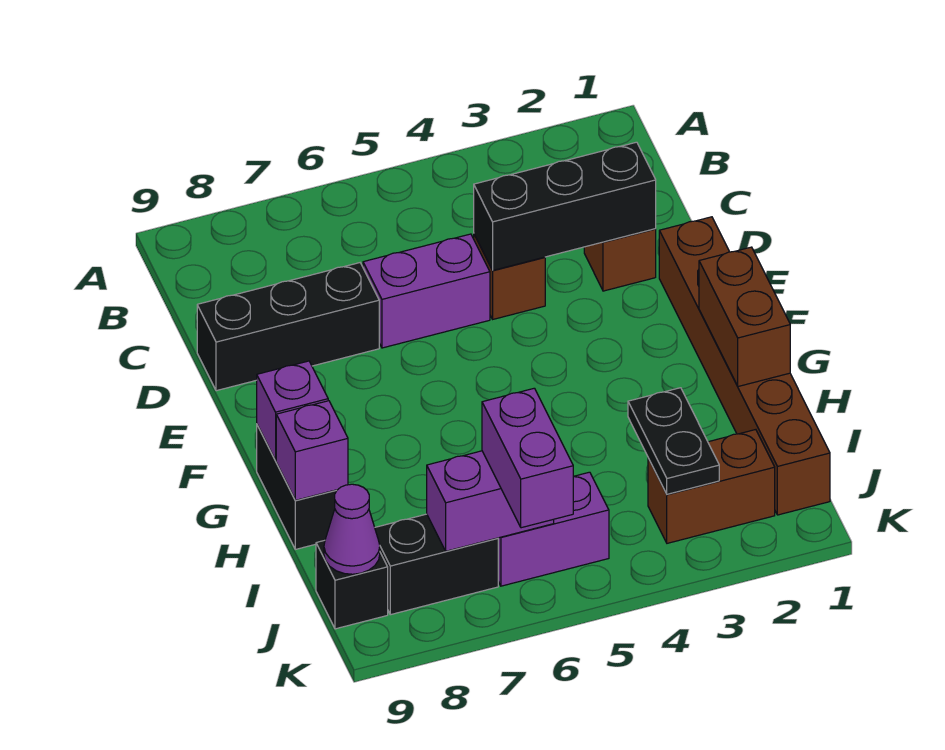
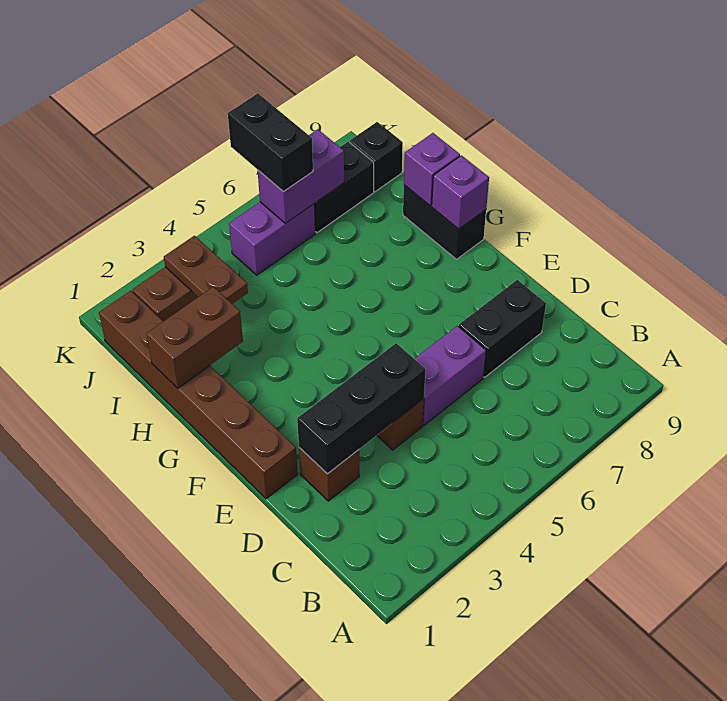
black 1x3 brick [197,263,379,391] -> black 1x2 brick [459,280,546,377]
brown 1x2 brick [699,247,790,386] -> brown 1x2 brick turned to [147,287,243,388]
black 1x2 plate [628,388,719,494] -> brown 1x2 plate [164,236,248,304]
purple 1x2 brick [482,388,574,528] -> black 1x2 brick [228,94,313,192]
purple 1x1 cone [324,484,380,574] -> none

